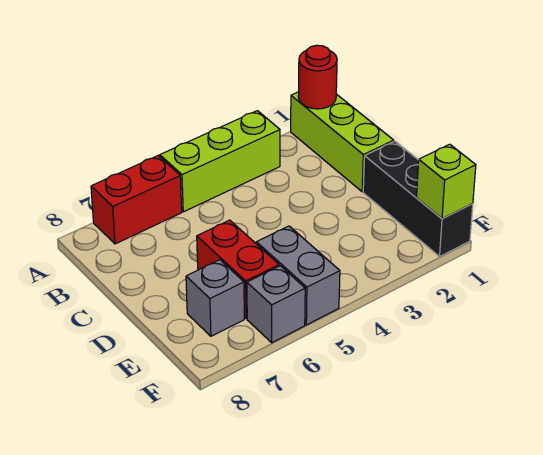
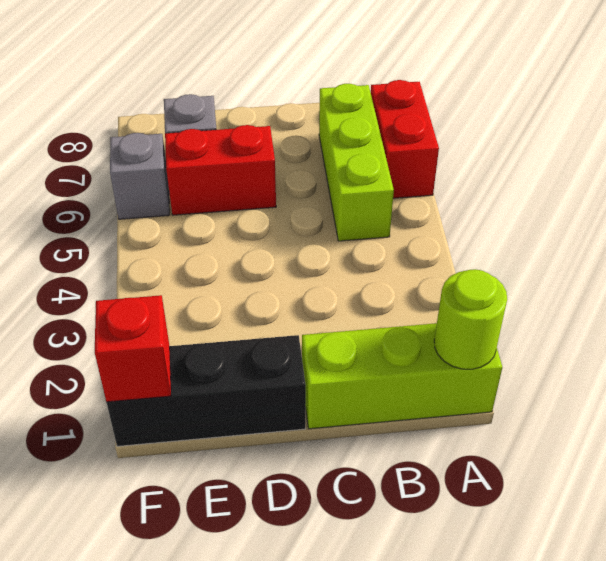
red 1x1 round brick [298,45,337,109] -> lime 1x1 round brick [434,269,507,369]
lime 1x3 brick [160,111,280,212] -> lime 1x3 brick moved to [319,84,394,241]
grey 1x2 brick [256,226,340,325] -> none
lime 1x1 brick [417,144,476,219] -> red 1x1 brick [95,295,171,402]

